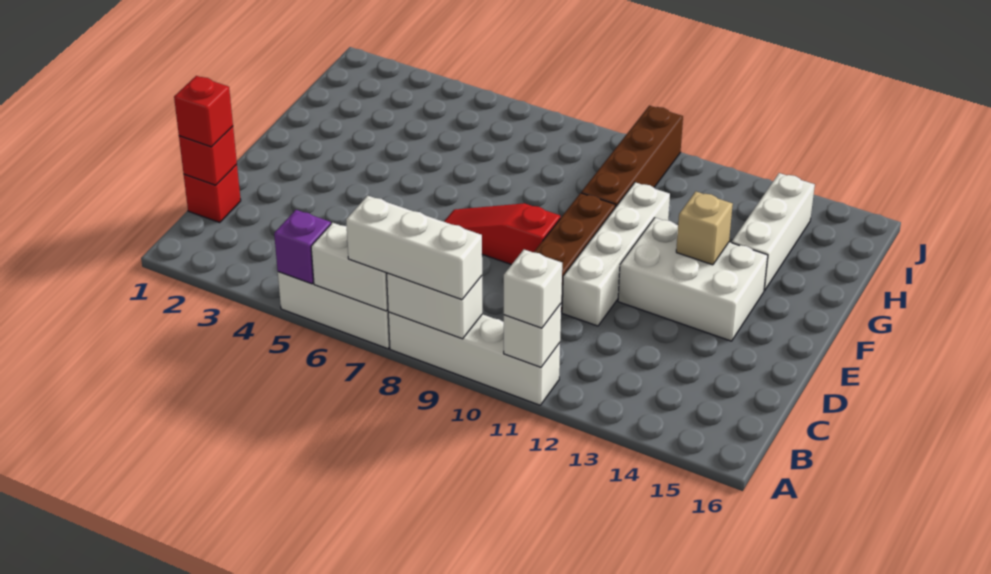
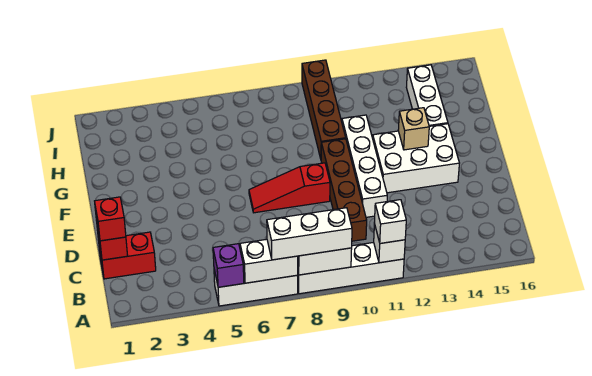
red 1x1 brick [184,164,241,223] -> red 1x2 brick [99,232,156,279]

